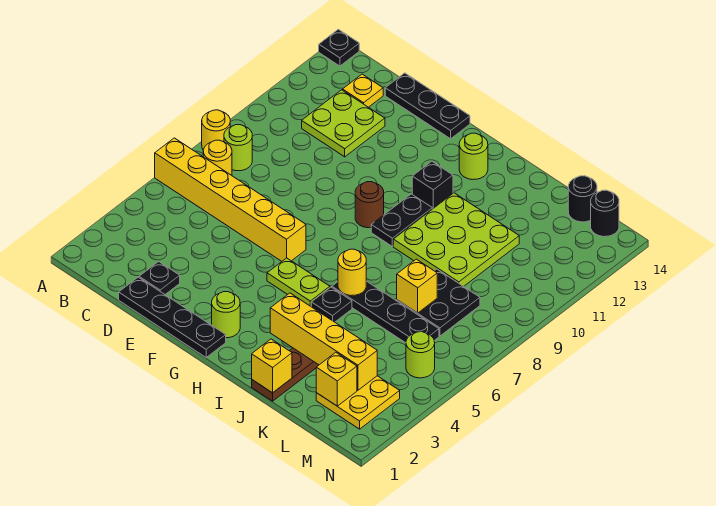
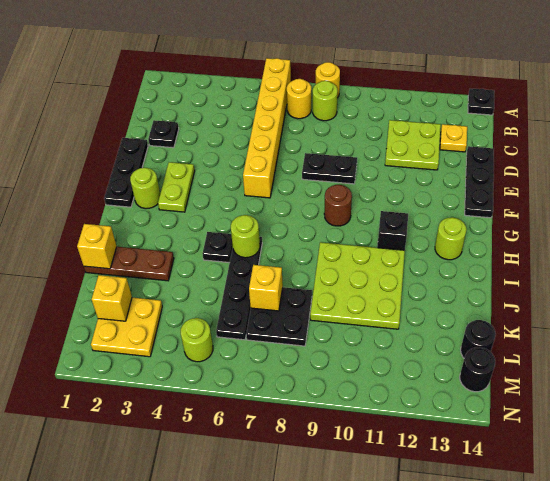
black 1x4 plate [119,277,226,357] -> black 1x3 plate [104,138,148,207]
lime 1x2 plate [267,258,330,306] -> lime 1x2 plate moved to [158,162,195,212]
black 1x2 plate [371,194,432,246] -> black 1x2 plate moved to [302,153,357,184]
yellow 1x4 brick [270,293,377,390] -> none
yellow 1x1 round brick [338,249,366,296] -> lime 1x1 round brick [231,215,260,258]

